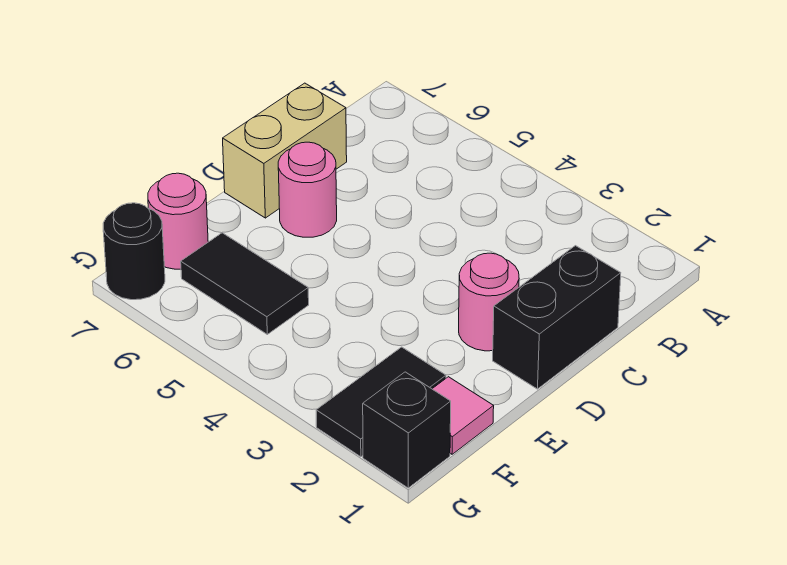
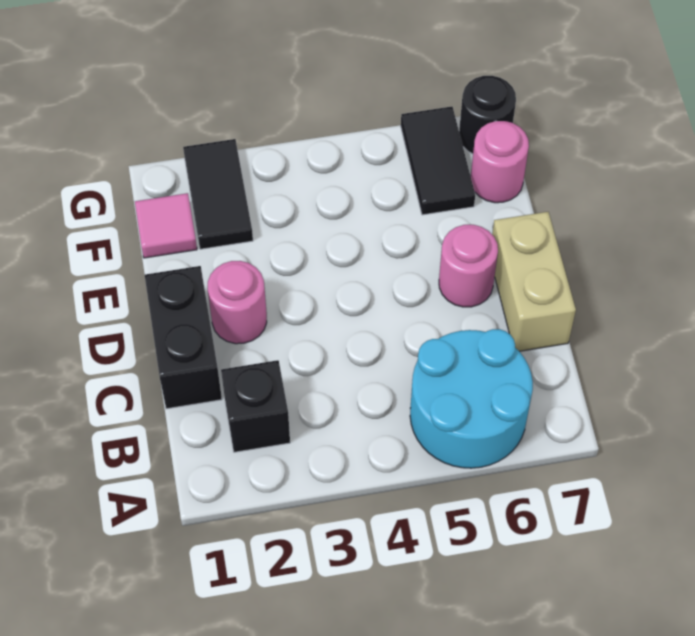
none -> cyan 2x2 round brick [410,329,533,468]
black 1x2 tile [181,233,309,334] -> black 1x2 tile turned to [401,107,475,215]
black 1x1 brick [363,372,451,488] -> black 1x1 brick moved to [221,360,290,452]

